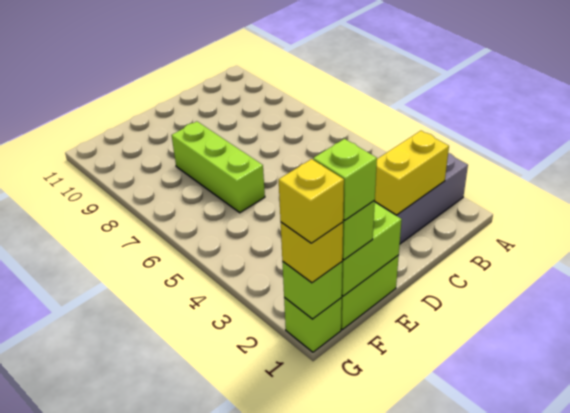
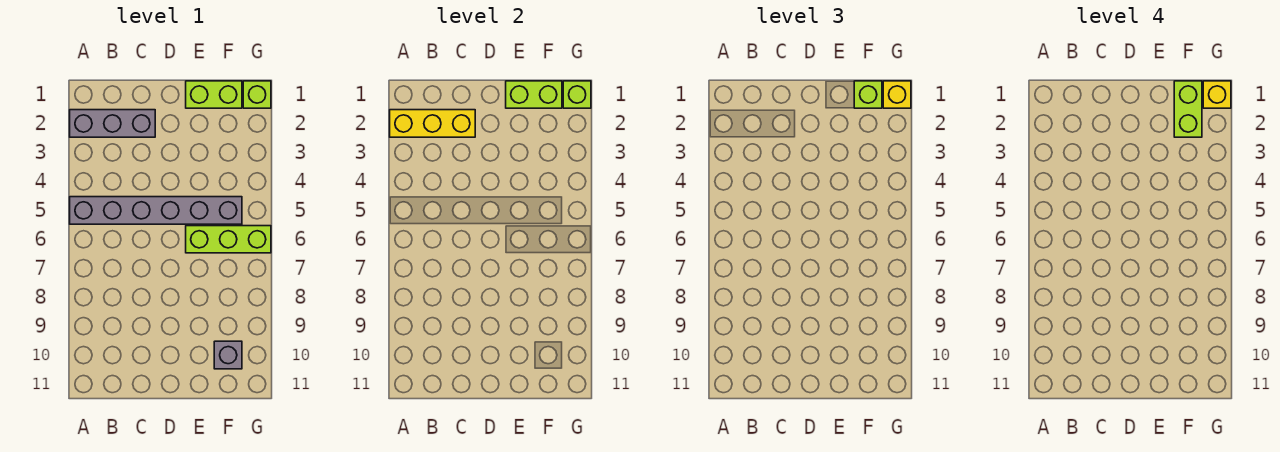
none -> grey 1x6 brick [70,197,242,224]
yellow 1x2 brick [374,131,449,215] -> yellow 1x3 brick [390,110,475,137]
lime 1x3 brick [172,121,265,213] -> lime 1x3 brick turned to [186,226,271,253]
lime 1x1 brick [313,139,377,221] -> lime 1x2 brick [1174,81,1202,137]
none -> grey 1x1 brick [214,341,242,369]

